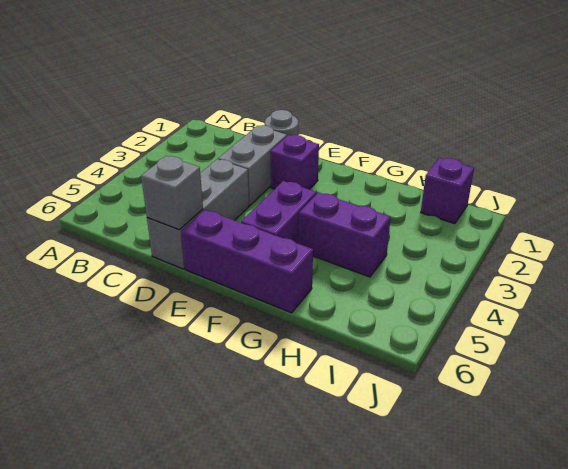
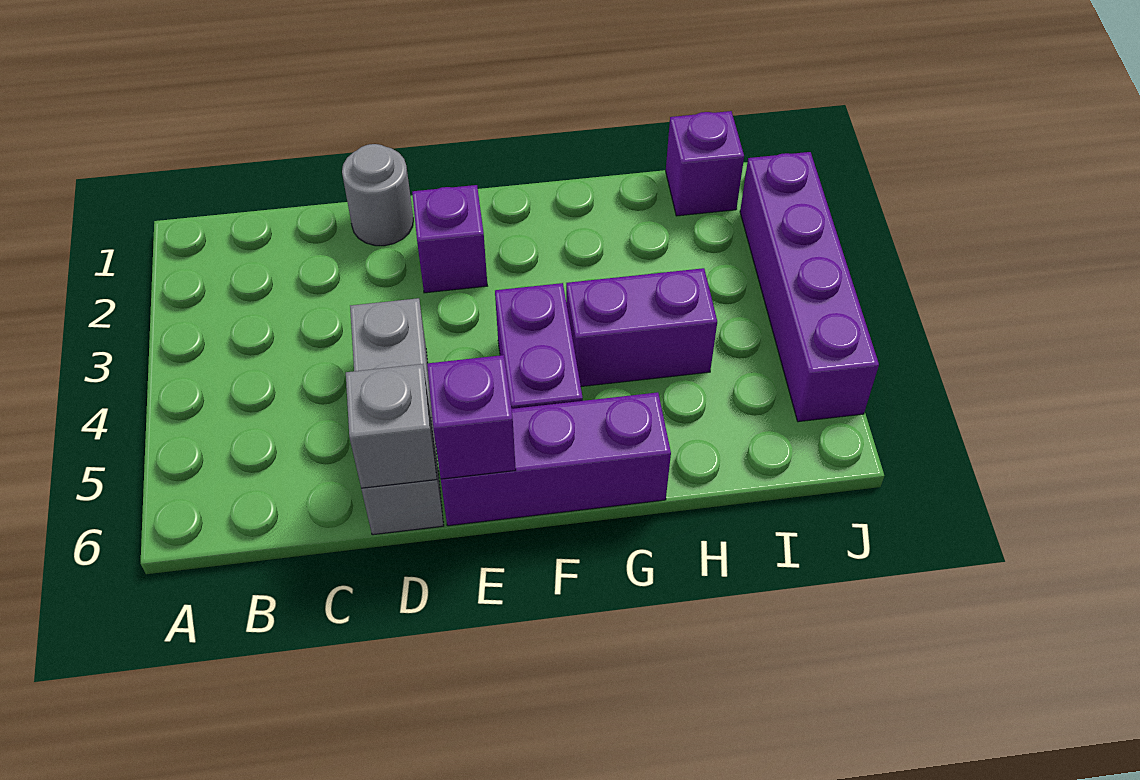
grey 1x2 brick [218,125,287,206] -> none
none -> purple 1x1 brick [427,355,516,479]
none -> purple 1x4 brick [740,152,879,422]

